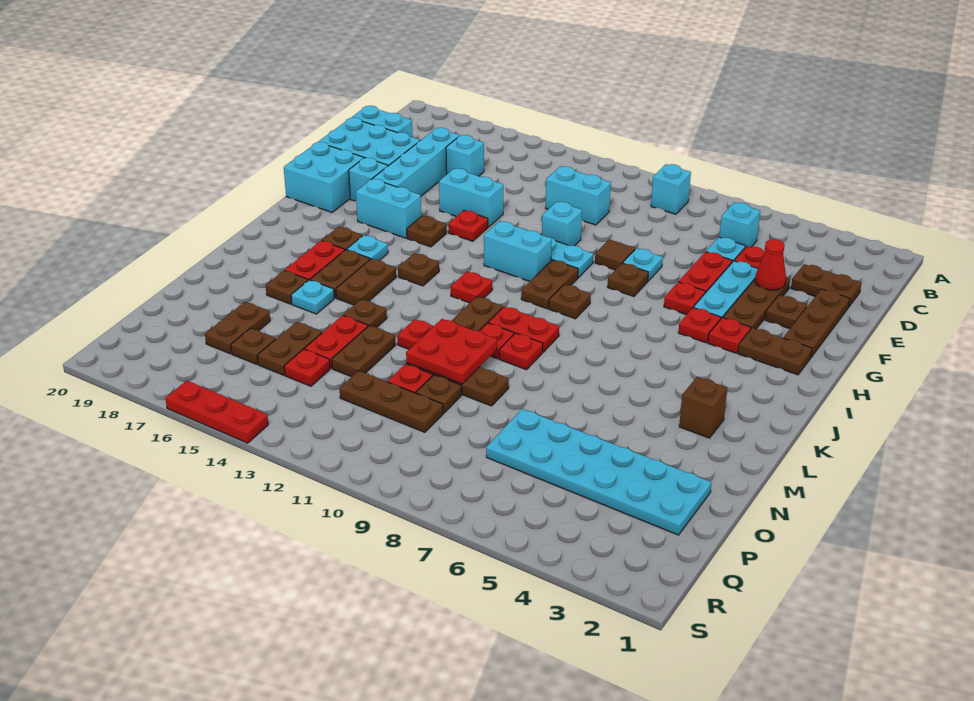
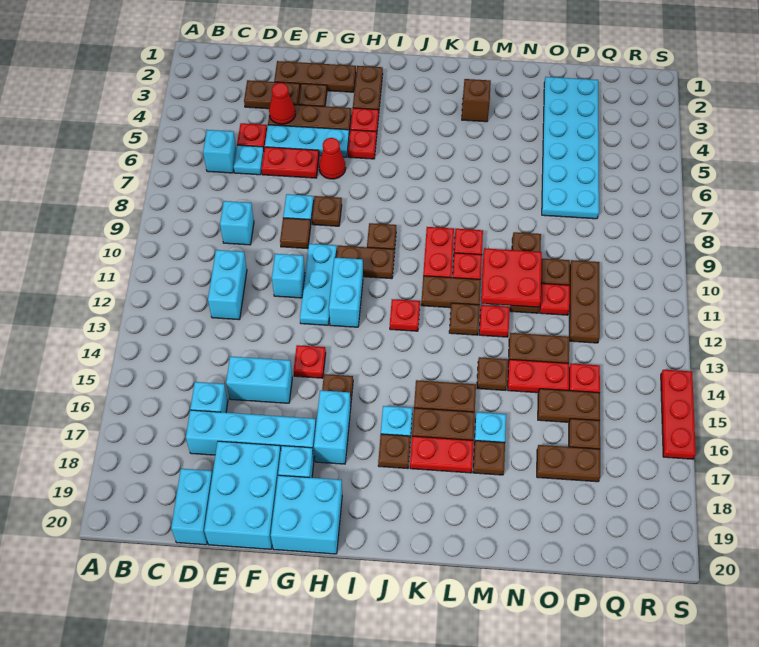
cyan 1x1 brick [651,164,691,214] -> cyan 1x1 brick moved to [220,201,254,245]
brown 1x2 plate [791,264,861,307] -> brown 1x2 plate turned to [244,80,300,109]
cyan 1x2 brick [439,168,503,227] -> cyan 1x2 brick turned to [226,356,292,403]
red 1x1 plate [664,282,705,315] -> red 1x1 cone [319,138,346,179]
brown 1x1 plate [398,253,439,286] -> brown 1x1 plate moved to [449,303,480,335]

